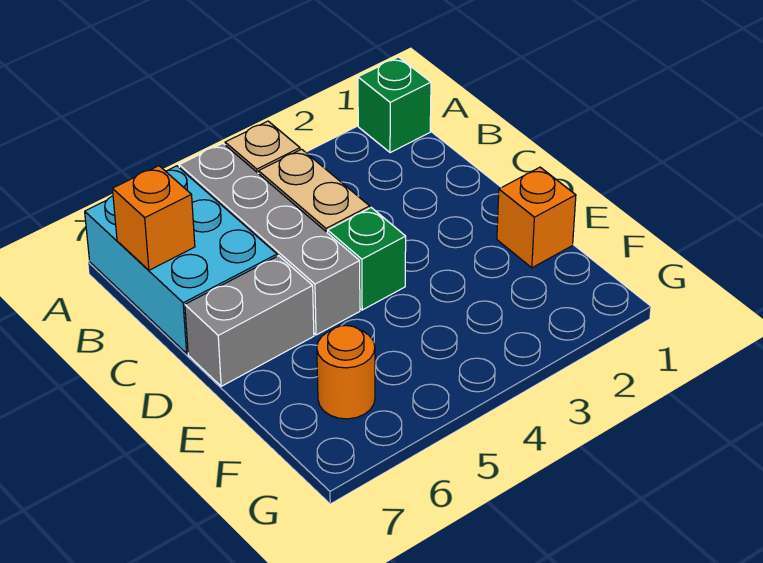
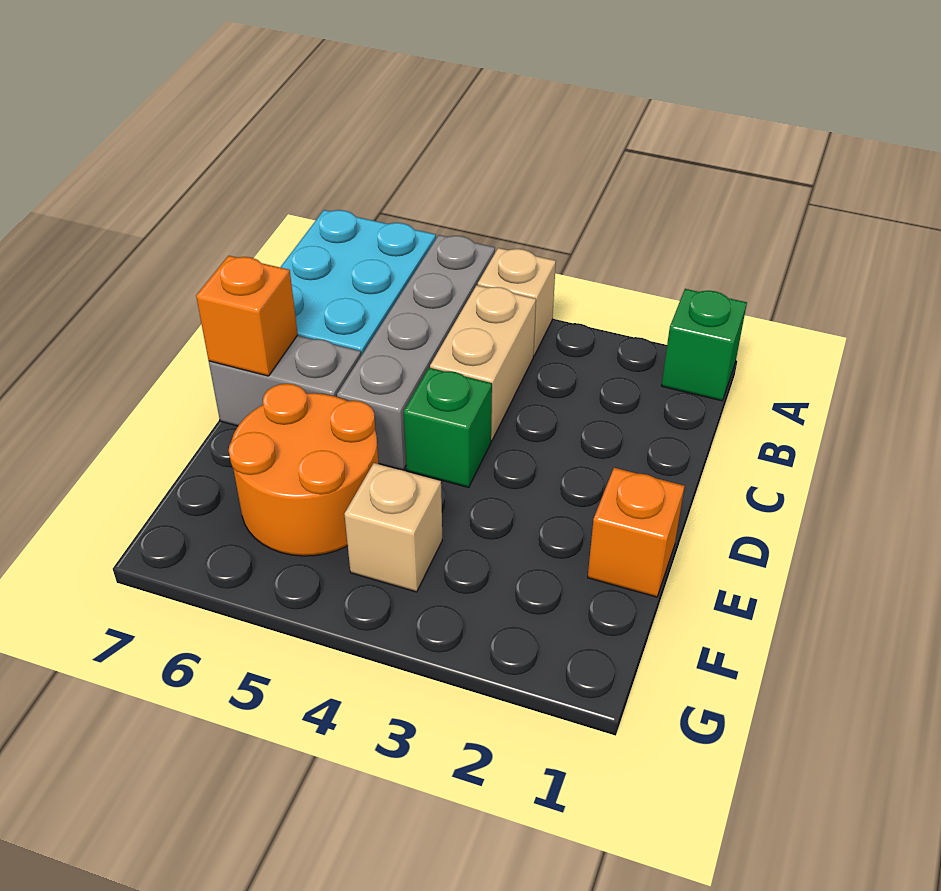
orange 1x1 brick [112,166,195,270] -> orange 1x1 brick moved to [196,256,298,376]
none -> tan 1x1 brick [344,463,442,592]
orange 1x1 round brick [317,325,375,419] -> orange 2x2 round brick [228,384,379,556]

